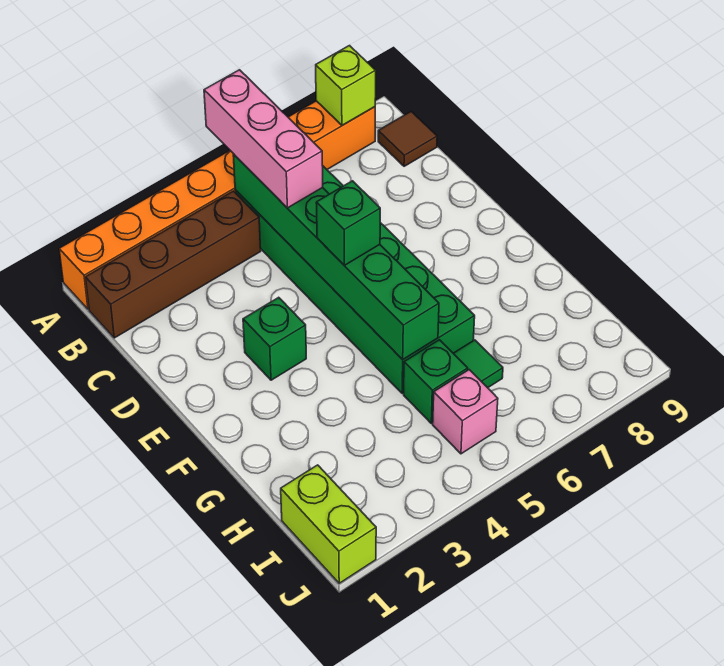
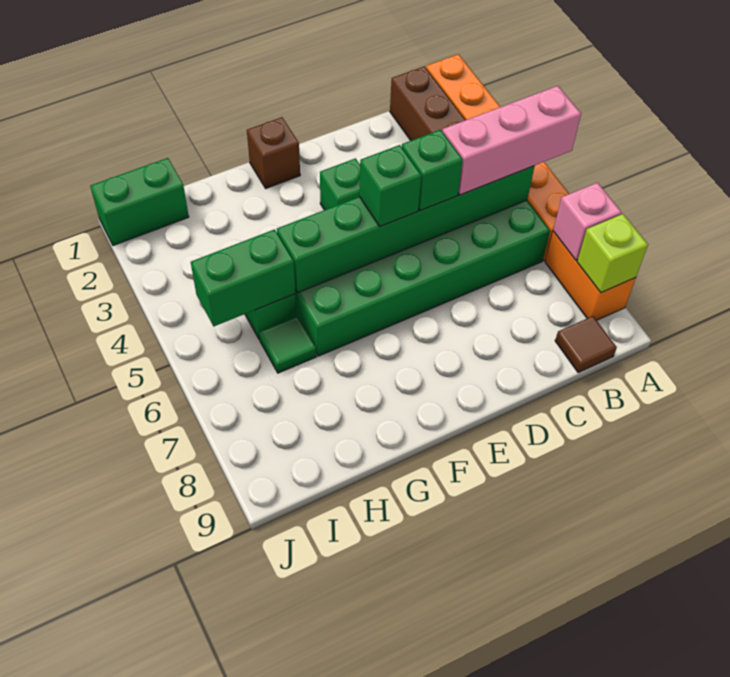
none -> green 1x1 brick [402,130,463,211]
none -> brown 1x1 brick [247,117,300,188]
none -> green 1x2 brick [191,229,295,326]
lime 1x2 brick [281,465,376,583] -> green 1x2 brick [90,158,189,245]
pink 1x1 brick [433,370,498,454] -> pink 1x1 brick moved to [553,183,622,260]

